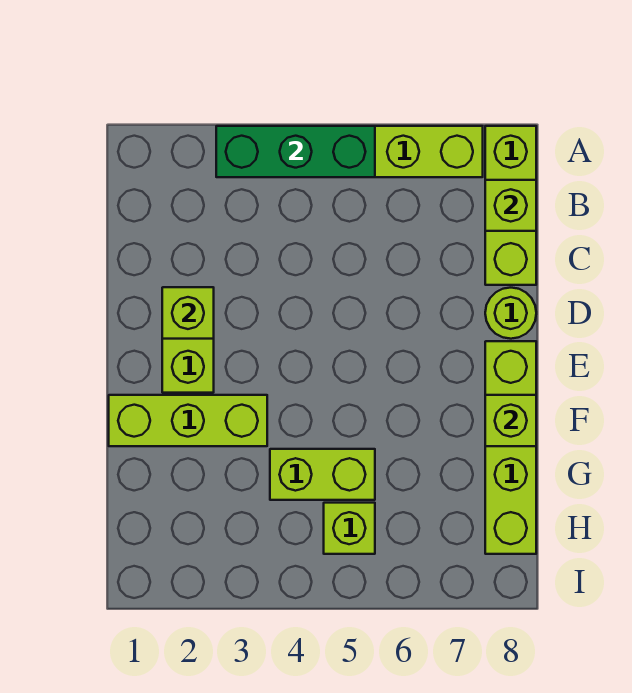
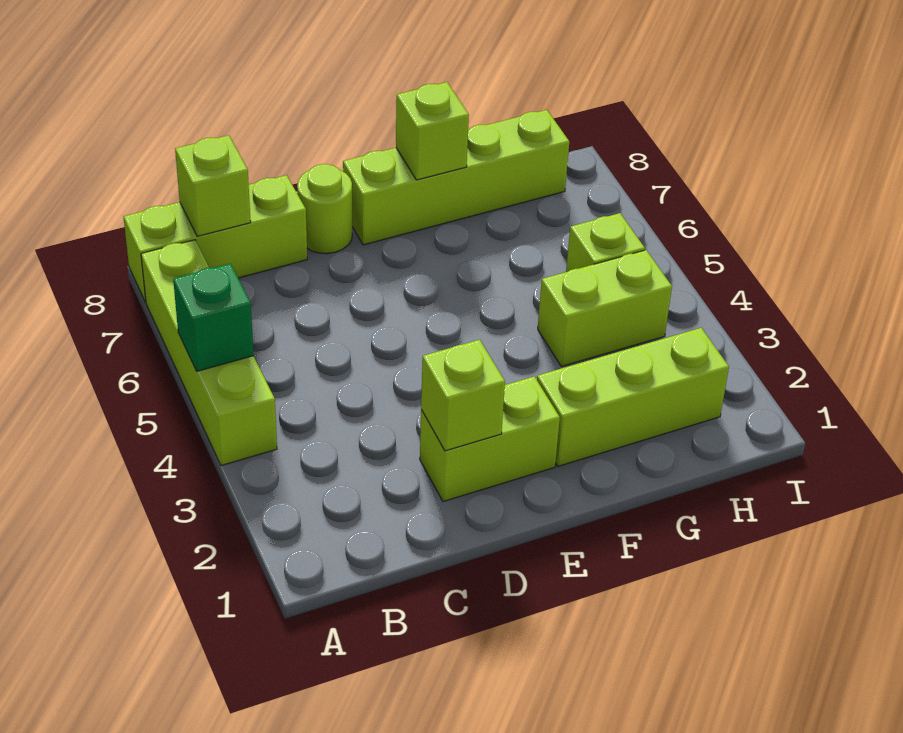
green 1x3 brick [216,126,375,177] -> green 1x1 brick [173,264,254,371]
lime 1x3 brick [109,395,267,446] -> lime 1x3 brick turned to [537,328,729,466]
lime 1x2 brick [270,449,375,500] -> lime 1x2 brick turned to [538,250,672,366]

